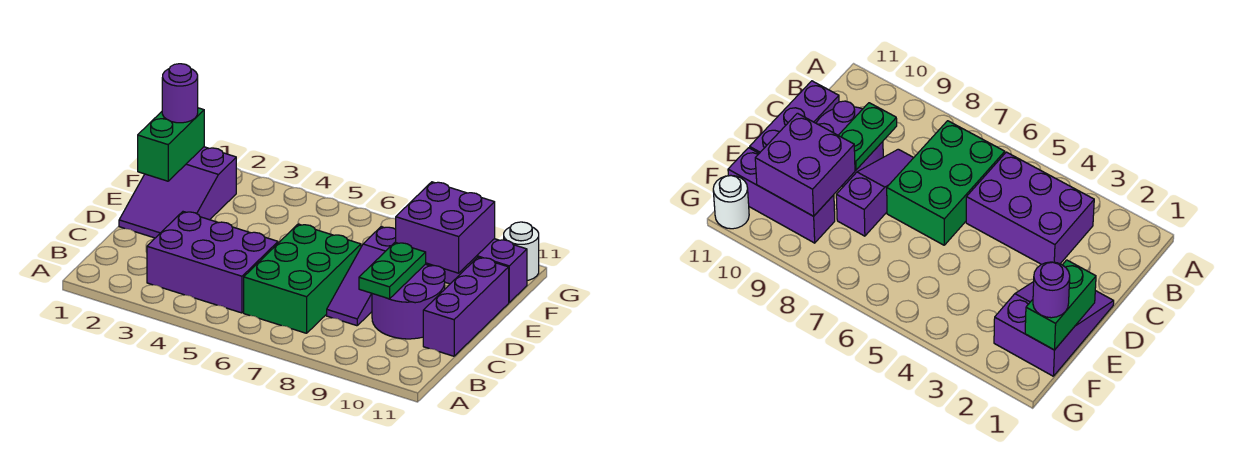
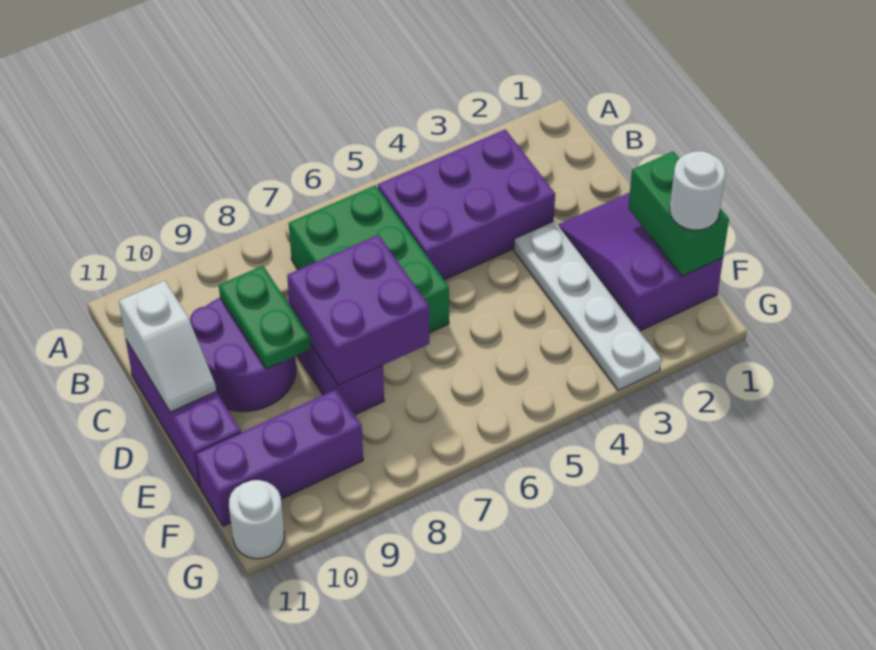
none -> white 1x2 slope [119,281,216,412]
none -> white 1x4 plate [514,221,661,390]
purple 2x2 brick [396,182,495,273] -> purple 2x2 brick moved to [287,235,429,385]
purple 1x1 round brick [162,64,198,123] -> white 1x1 round brick [670,151,725,230]

